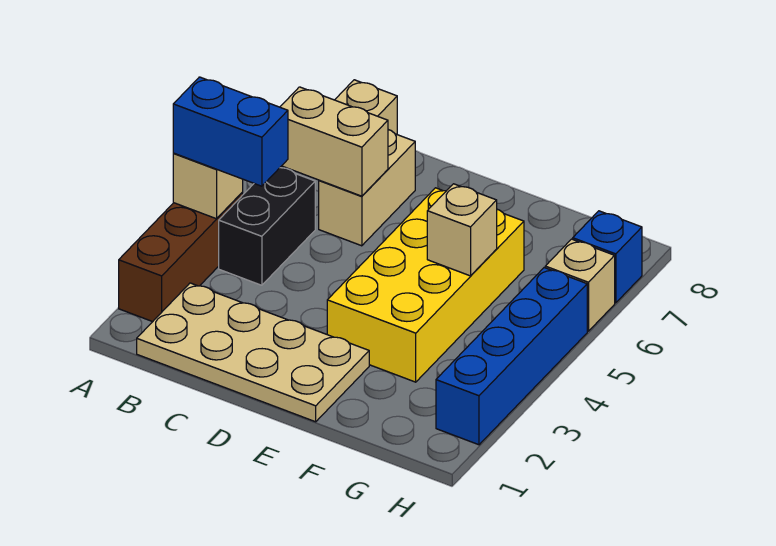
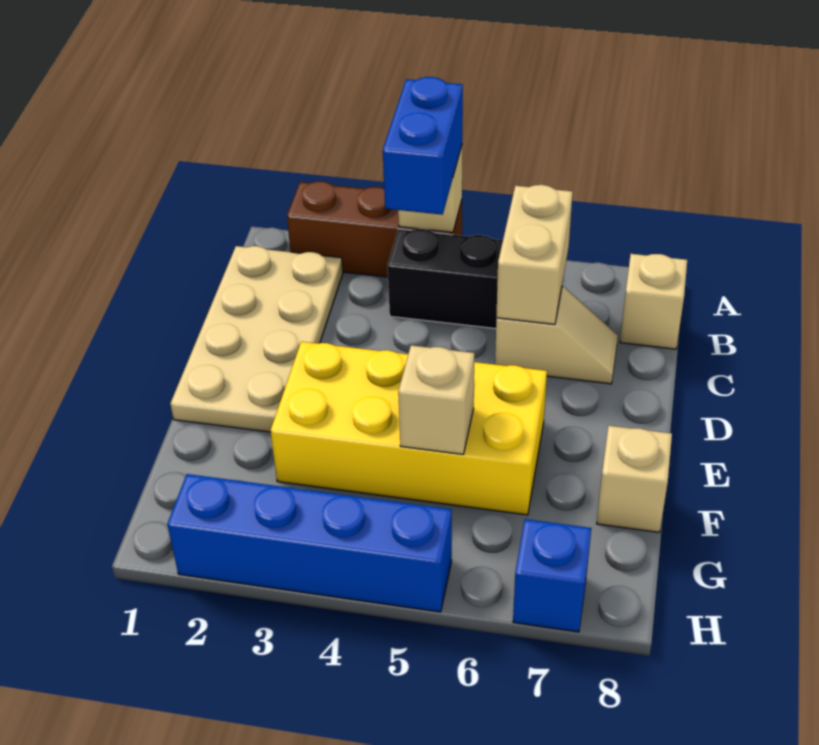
tan 1x2 brick [319,130,415,246] -> tan 1x2 slope [495,286,618,384]
tan 1x1 brick [545,239,615,331] -> tan 1x1 brick moved to [597,426,672,532]

